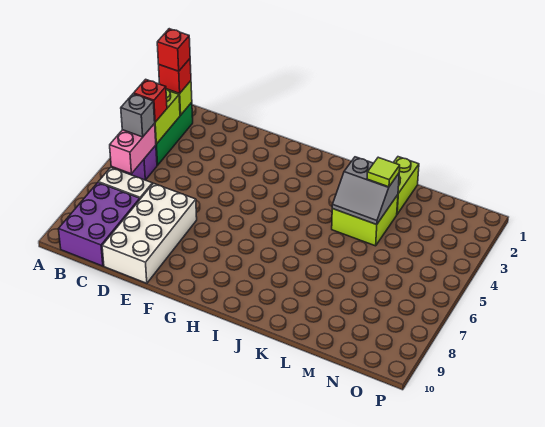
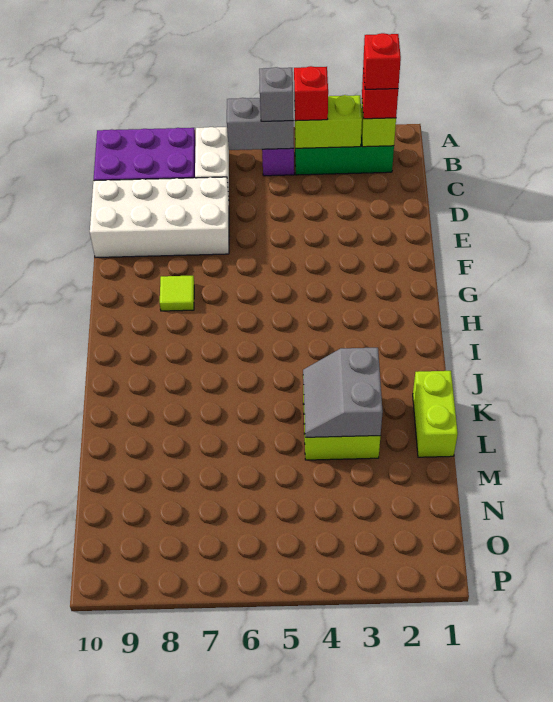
pink 1x2 brick [110,124,156,174] -> grey 1x2 brick [227,98,294,150]
lime 1x2 brick [393,157,419,214] -> lime 1x2 brick turned to [413,371,458,457]
lime 1x1 tile [367,157,400,187] -> lime 1x1 tile moved to [160,276,194,311]

